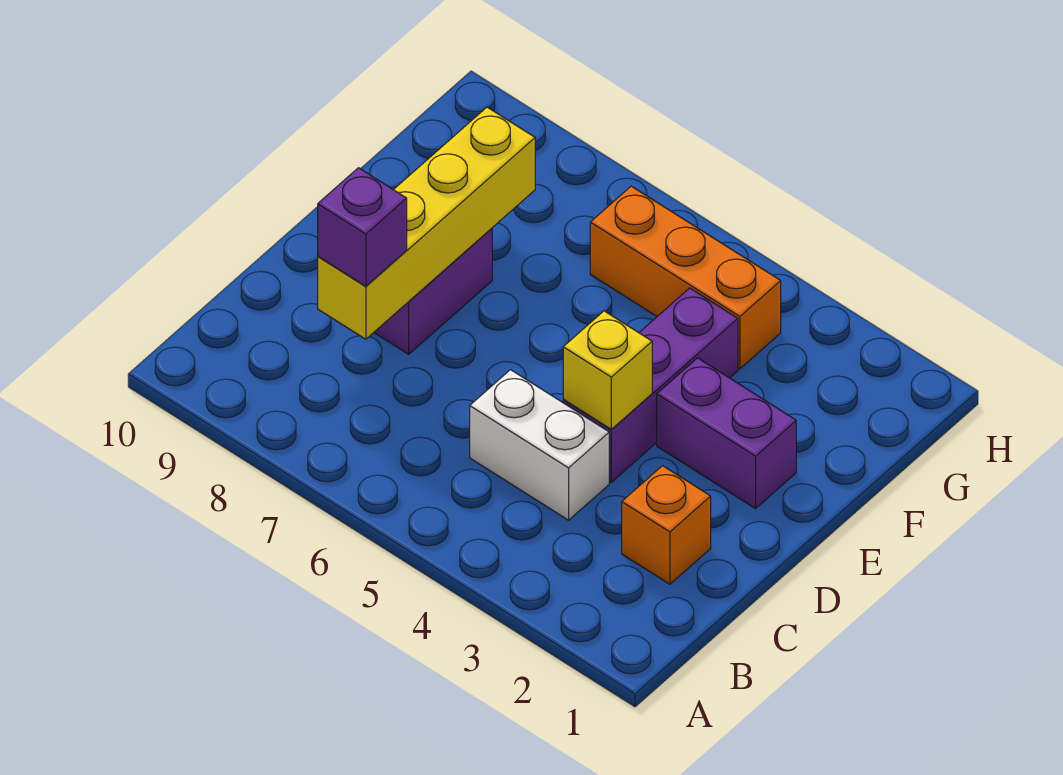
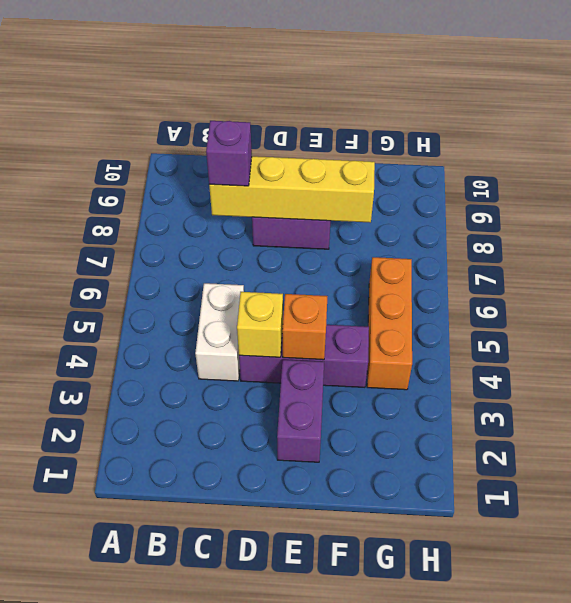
orange 1x1 brick [622,466,711,584] -> orange 1x1 brick moved to [282,294,328,360]

